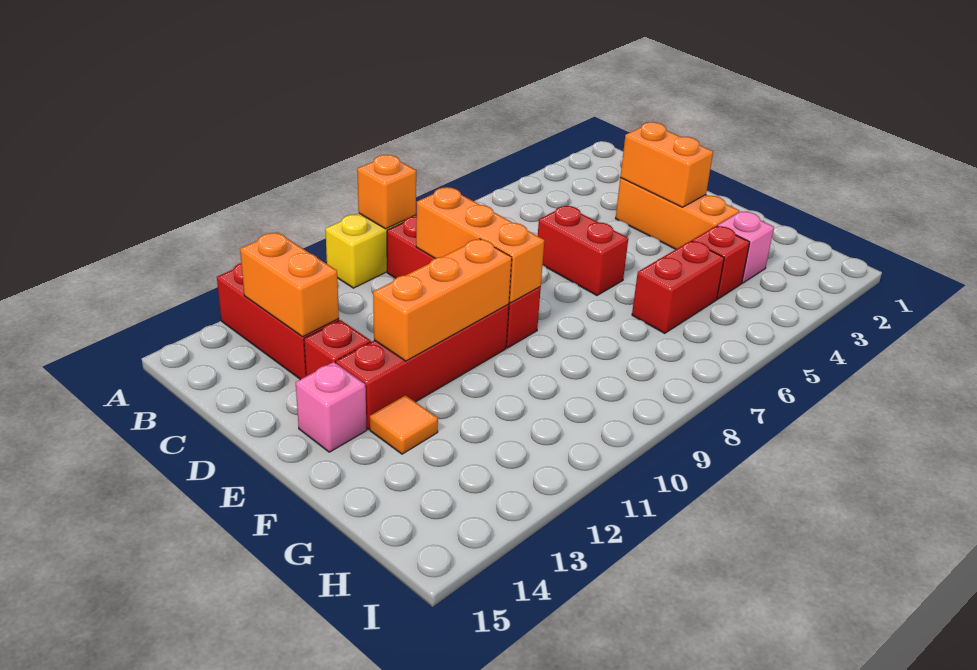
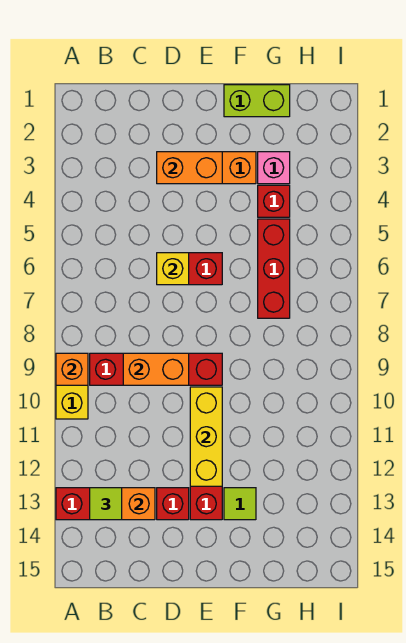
none -> lime 1x1 tile [90,488,122,520]
orange 1x3 brick [416,187,544,303] -> orange 1x2 brick [123,353,189,385]
none -> yellow 1x1 brick [157,253,189,285]
orange 1x3 brick [373,239,512,361] -> yellow 1x3 brick [190,387,222,486]
pink 1x1 brick [296,362,367,452] -> none
none -> lime 1x2 brick [224,85,290,117]
orange 1x1 tile [370,395,438,454] -> lime 1x1 tile [224,488,256,520]
red 1x2 brick [632,241,724,333] -> red 1x3 brick [258,219,290,318]

